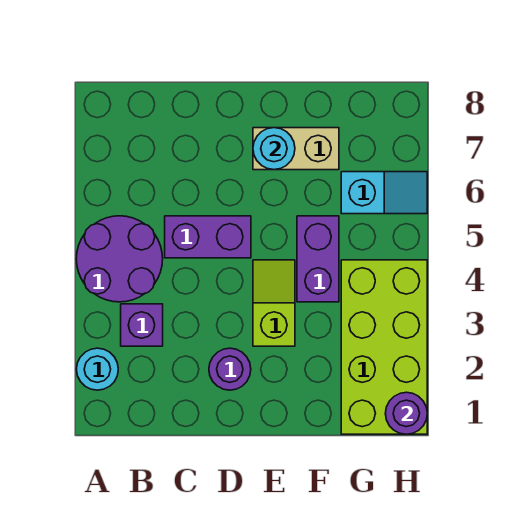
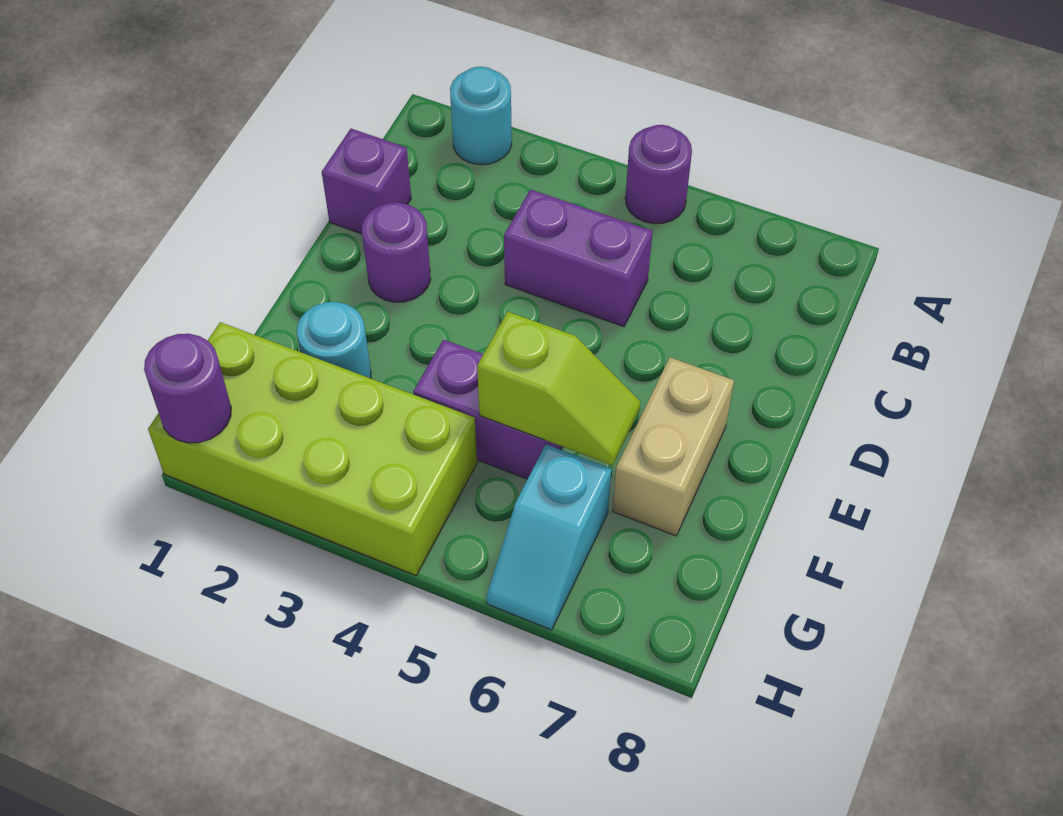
purple 2x2 round brick [76,216,163,302] -> purple 1x1 round brick [625,125,692,224]
purple 1x1 brick [121,304,163,346] -> purple 1x1 brick moved to [322,129,411,234]
purple 1x2 brick [165,216,251,258] -> purple 1x2 brick turned to [504,189,652,327]
lime 1x2 slope [253,260,295,346] -> lime 1x2 slope moved to [477,312,640,465]
cyan 1x1 round brick [253,128,295,170] -> cyan 1x1 round brick moved to [297,302,371,378]

